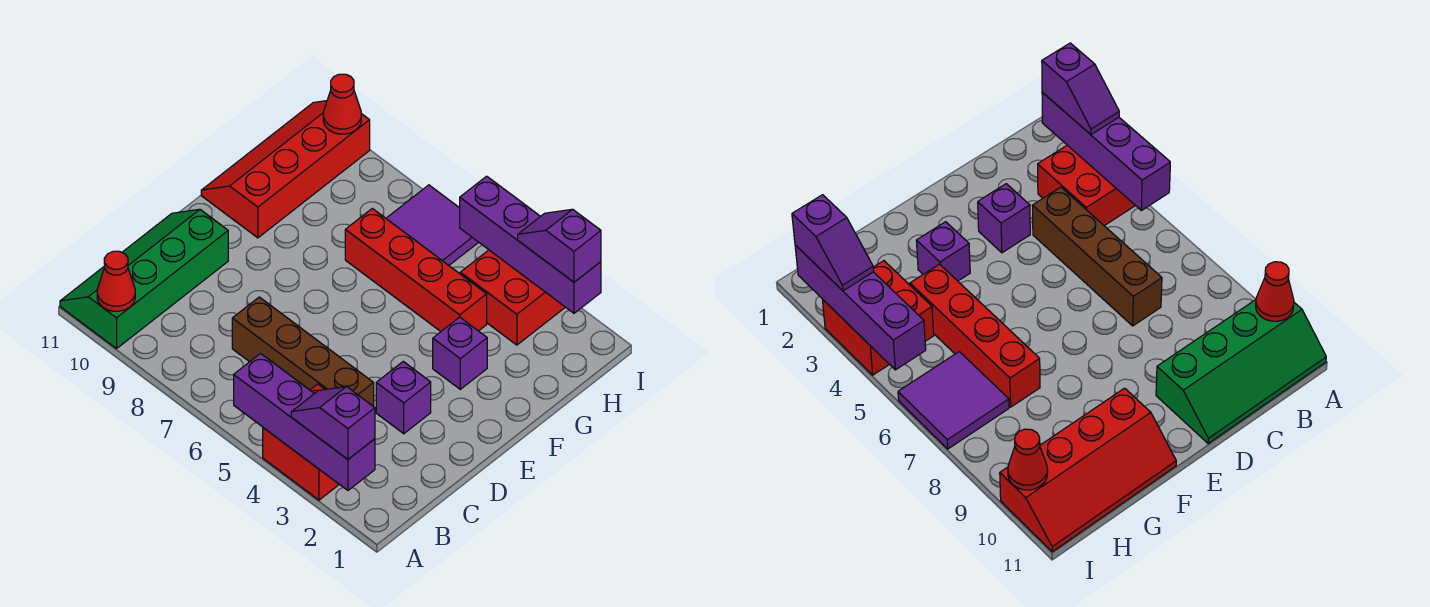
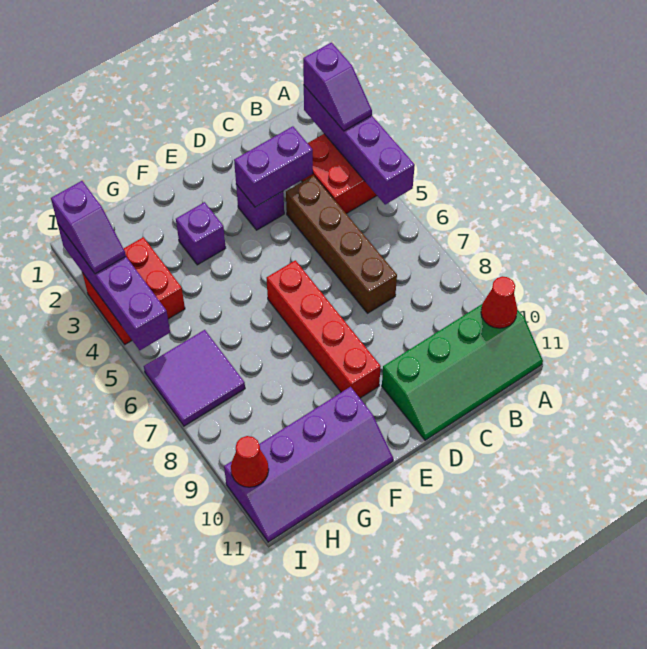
none -> purple 1x2 brick [234,126,313,207]
red 2x4 slope [201,101,370,238] -> purple 2x4 slope [224,387,393,542]
red 1x4 brick [345,208,487,331] -> red 1x4 brick moved to [267,260,381,398]

